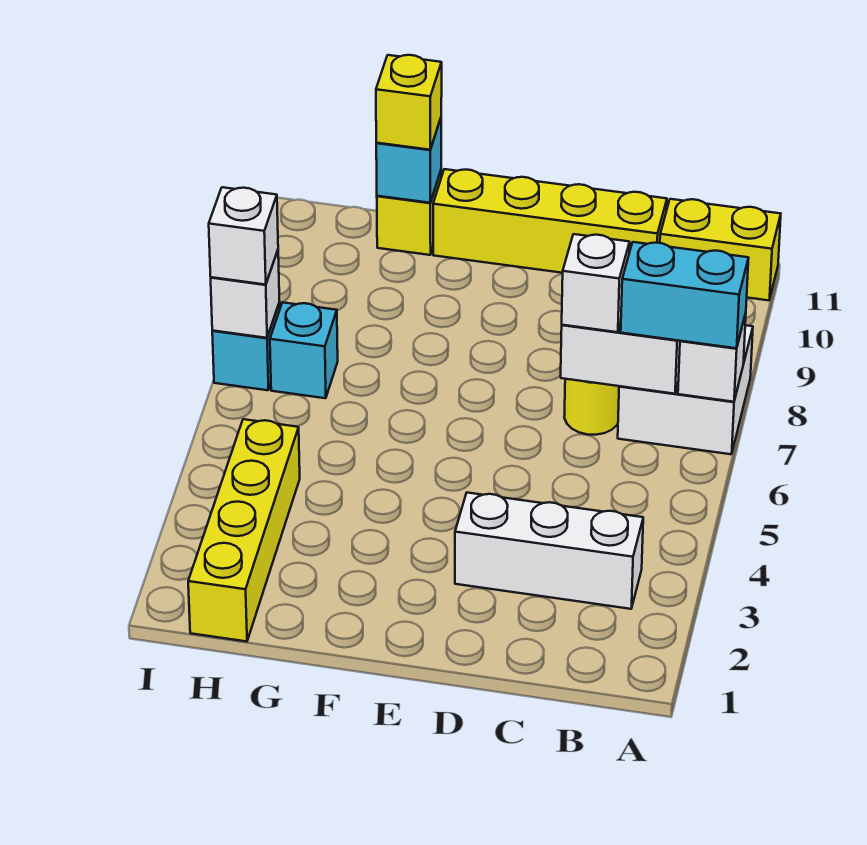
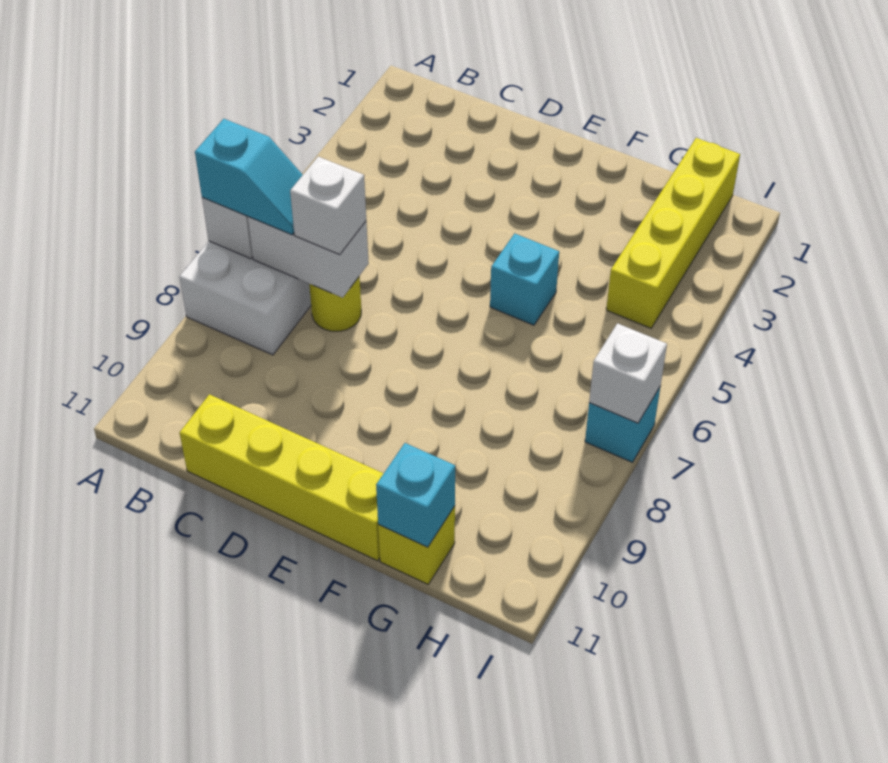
cyan 1x2 brick [621,242,749,348] -> cyan 1x2 slope [195,119,303,235]
yellow 1x2 brick [660,199,781,300] -> none
white 1x3 brick [455,493,643,609] -> none
yellow 1x1 brick [376,55,442,150] -> none
cyan 1x1 brick [270,302,338,398] -> cyan 1x1 brick moved to [490,233,559,325]
white 1x1 brick [209,187,278,285] -> none

